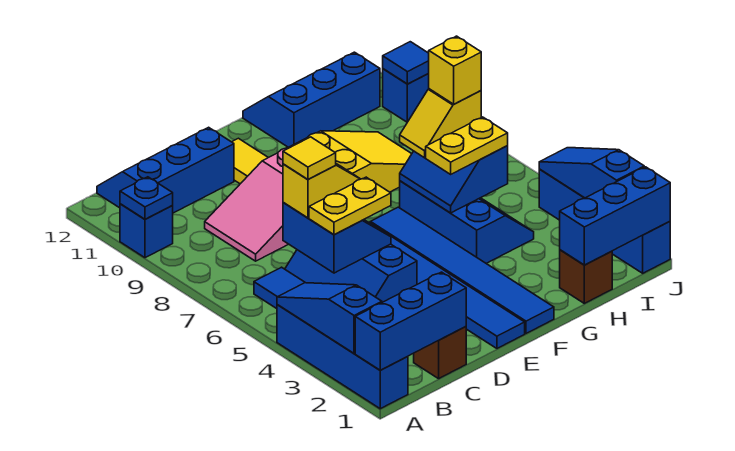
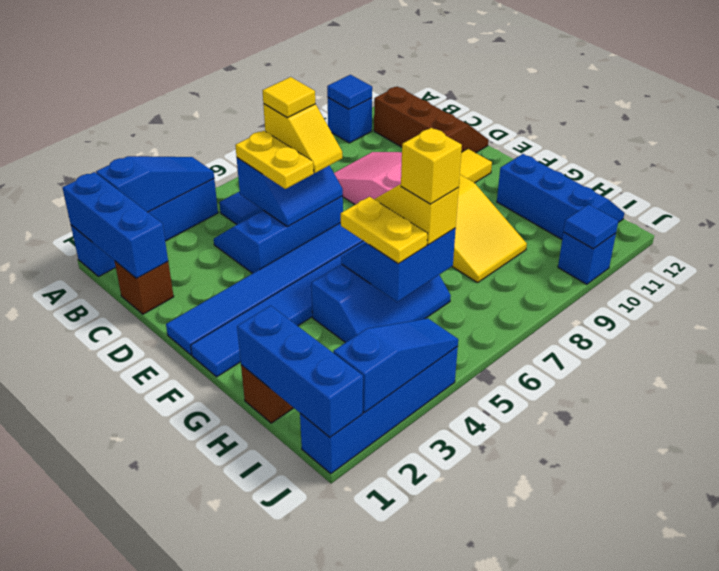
blue 1x1 plate [120,177,173,219] -> blue 1x1 tile [327,75,372,109]
blue 2x3 slope [97,127,234,213] -> brown 2x3 slope [374,86,488,153]

